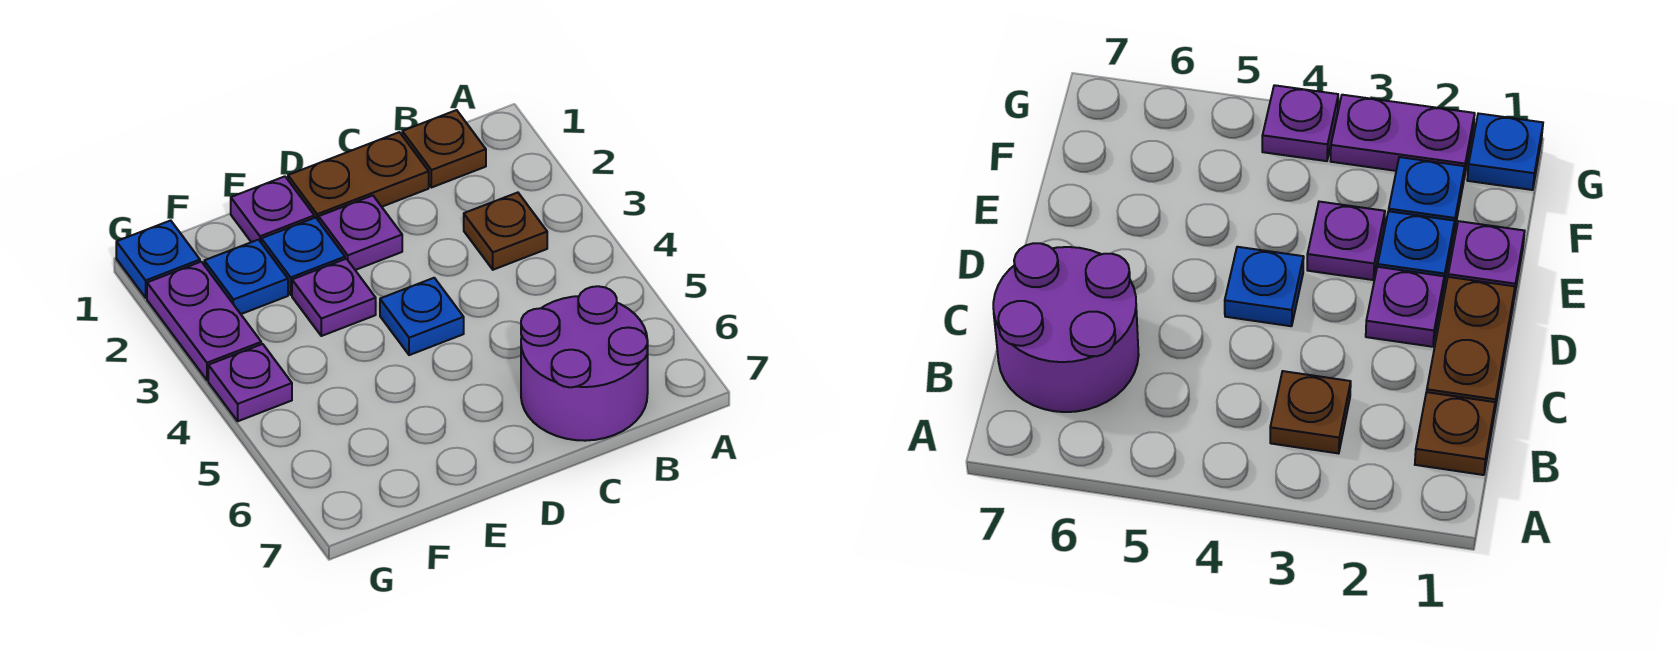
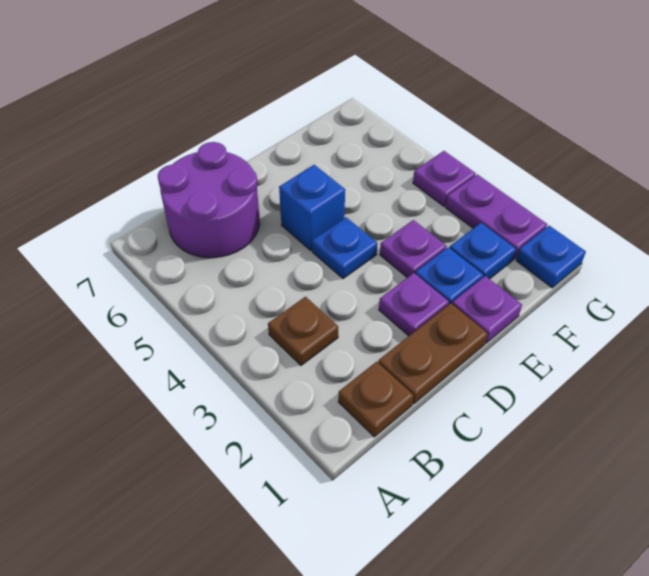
none -> blue 1x1 brick [279,165,345,250]

